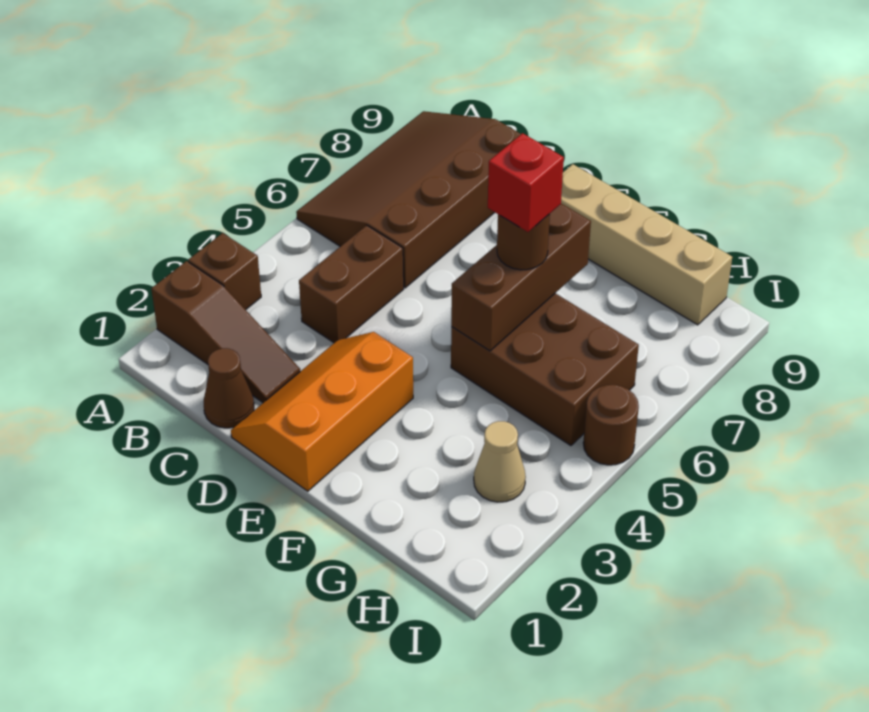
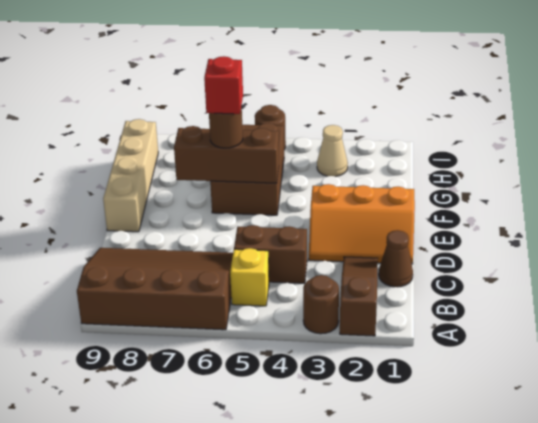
brown 1x1 brick [188,233,261,310] -> brown 1x1 round brick [303,275,339,334]
brown 3x4 slope [296,111,521,288] -> brown 3x4 slope turned to [77,248,233,330]
none -> yellow 1x1 brick [230,248,269,306]

